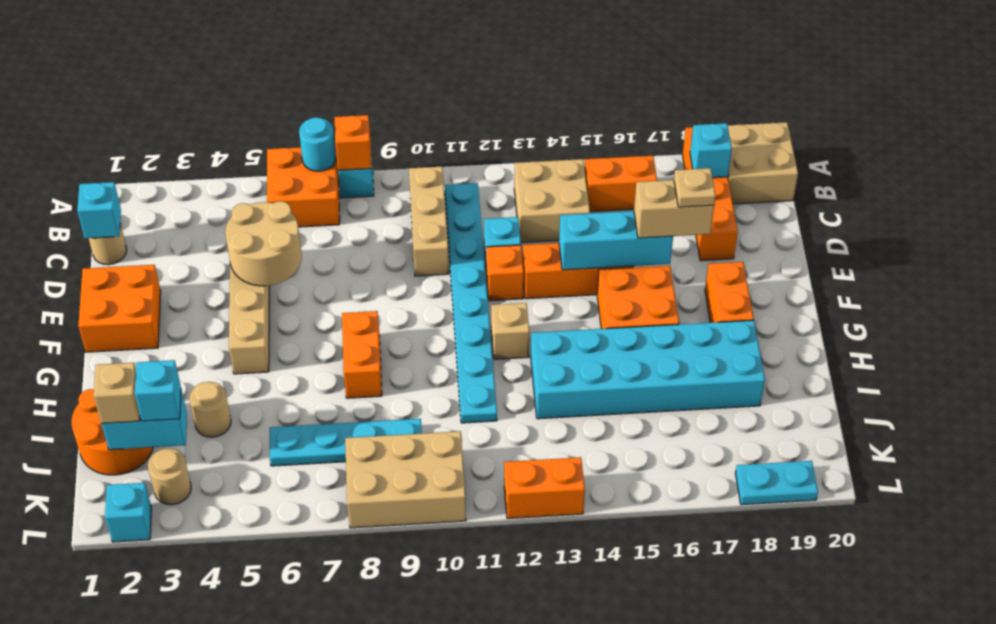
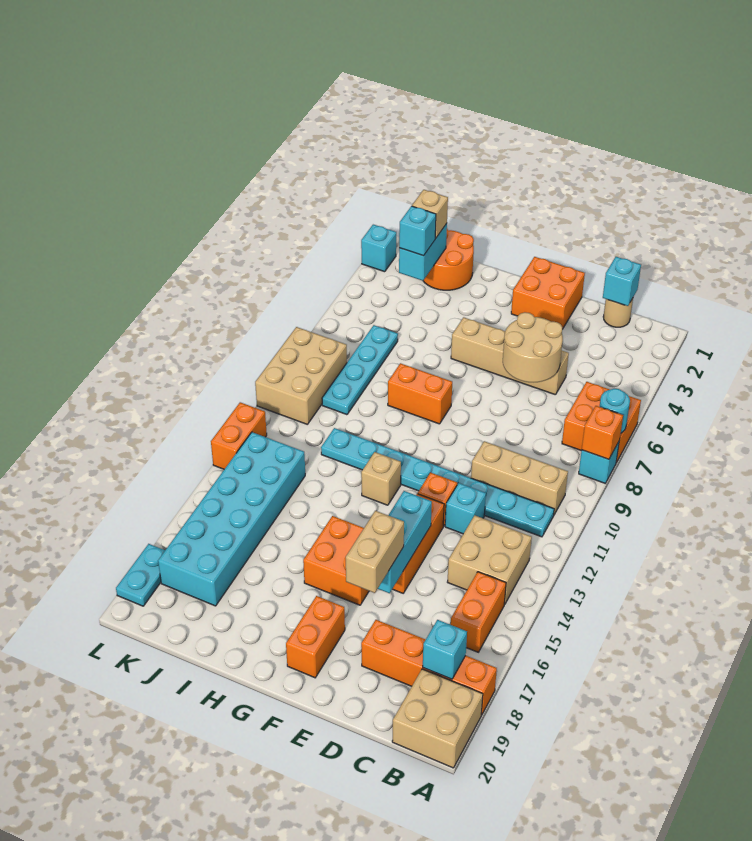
tan 1x1 plate [674,168,716,207] -> none
orange 1x2 brick [705,262,754,323] -> orange 1x2 brick turned to [286,596,345,678]
cyan 2x6 brick [531,320,765,419] -> cyan 2x6 brick moved to [158,432,305,606]
tan 1x1 round brick [189,382,231,437] -> none
tan 1x1 round brick [148,448,191,505] -> none

